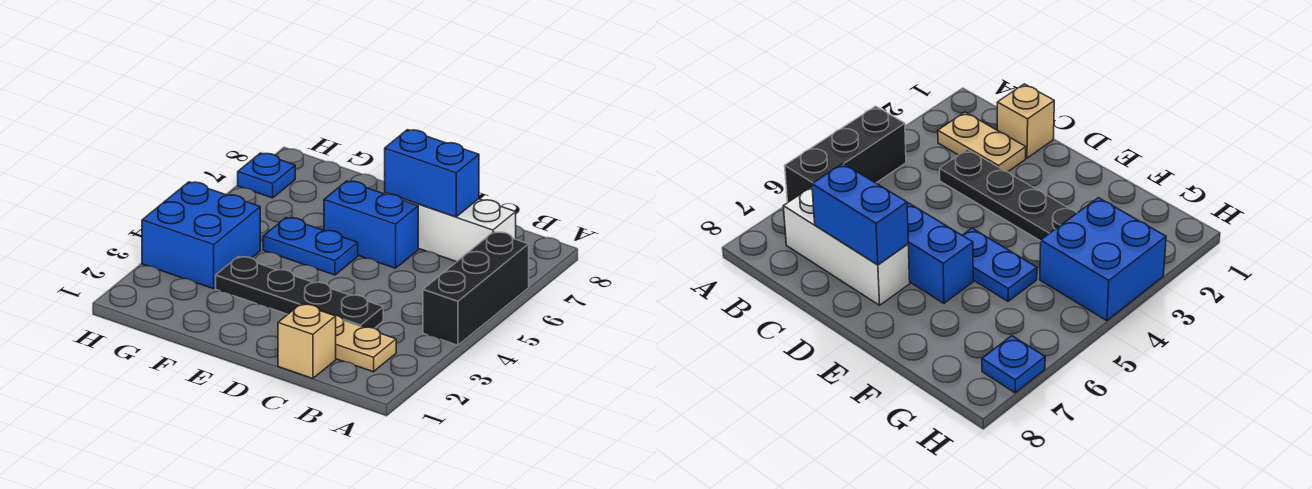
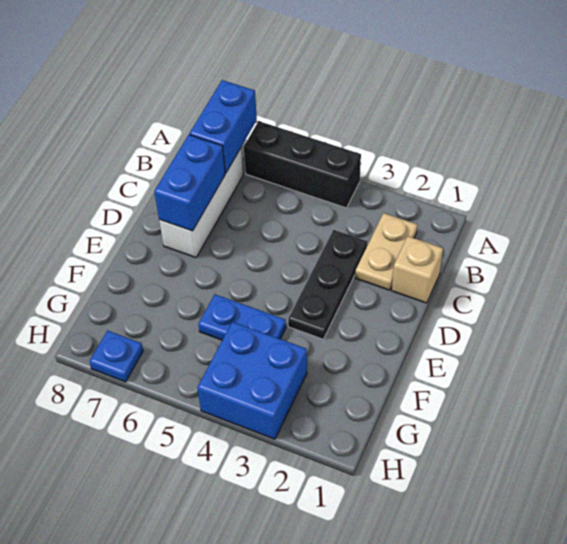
black 1x4 plate [216,257,383,328] -> black 1x3 plate [288,230,368,339]
blue 1x2 brick [324,181,418,268] -> blue 1x2 brick moved to [190,80,257,173]
blue 1x2 plate [263,218,358,275] -> blue 1x2 plate turned to [198,294,286,340]

